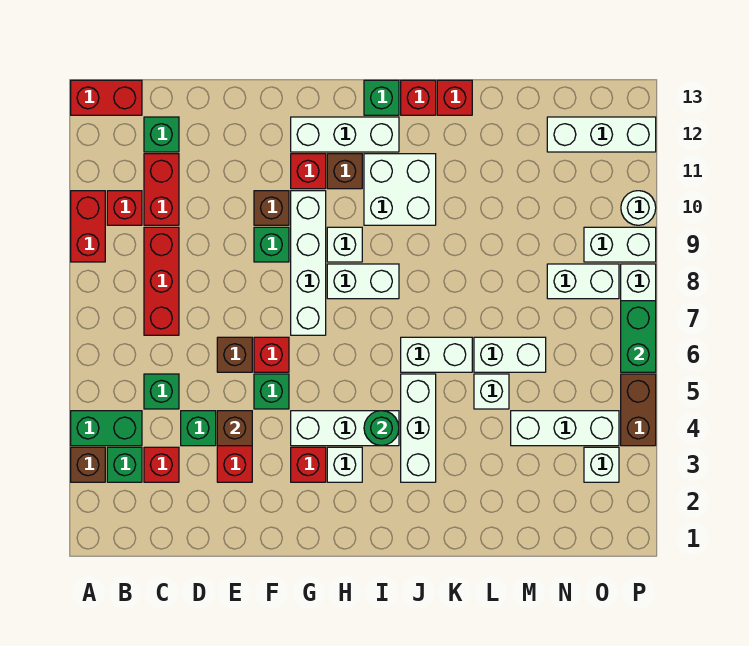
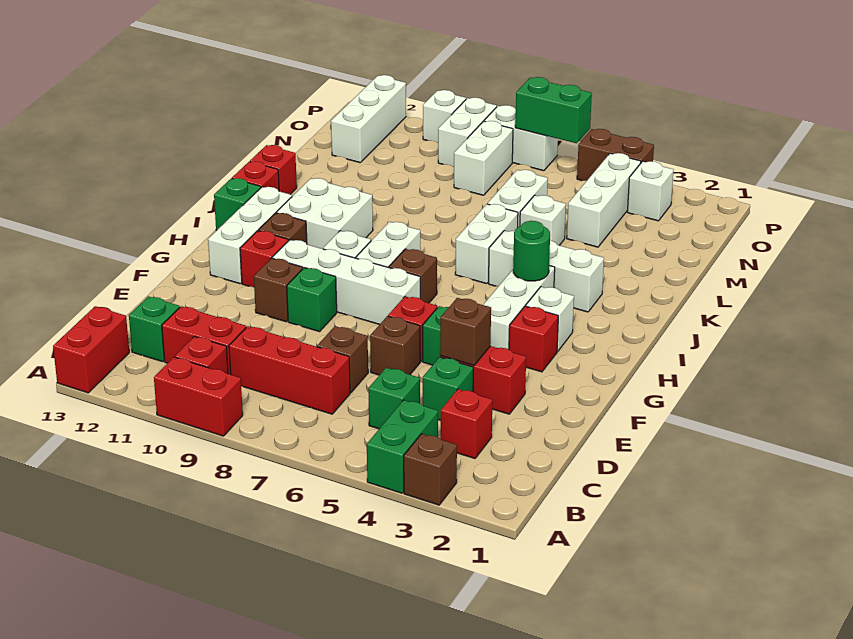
green 1x1 brick [107,447,142,482] -> none
none -> brown 1x1 brick [317,326,368,393]
none -> brown 1x1 brick [389,249,437,303]
white 1x1 round brick [621,191,656,225] -> white 1x1 brick [423,90,466,143]

